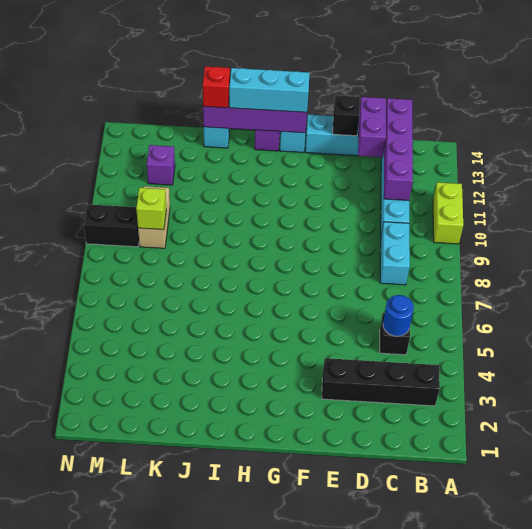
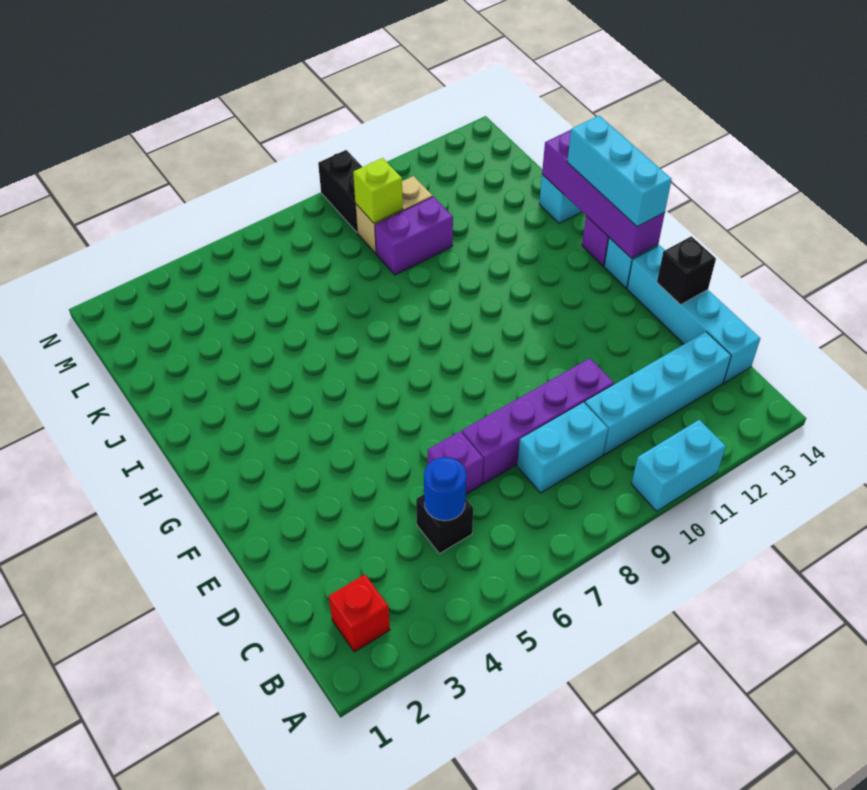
lime 1x2 brick [433,182,463,244] -> cyan 1x2 brick [631,420,726,511]
black 1x4 brick [322,358,440,406] -> none
purple 1x4 brick [384,98,413,200] -> purple 1x4 brick moved to [462,358,614,484]
purple 1x2 brick [358,97,386,157] -> purple 1x2 brick moved to [375,197,453,275]
red 1x1 brick [203,66,230,108] -> red 1x1 brick moved to [329,574,390,652]
purple 1x1 brick [147,145,175,185] -> purple 1x1 brick moved to [428,431,483,494]

